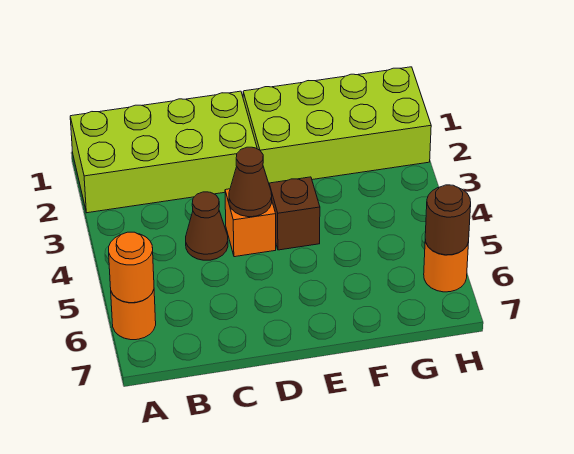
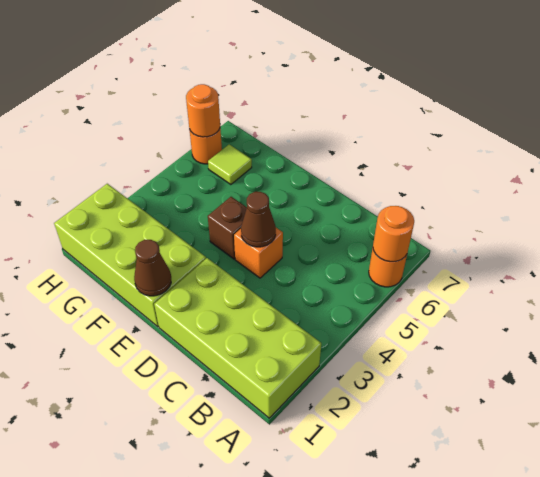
brown 1x1 cone [186,192,228,260] -> brown 1x1 cone moved to [134,240,171,296]
none -> lime 1x1 tile [208,145,252,185]
brown 1x1 round brick [425,185,471,255] -> orange 1x1 round brick [186,84,220,137]

